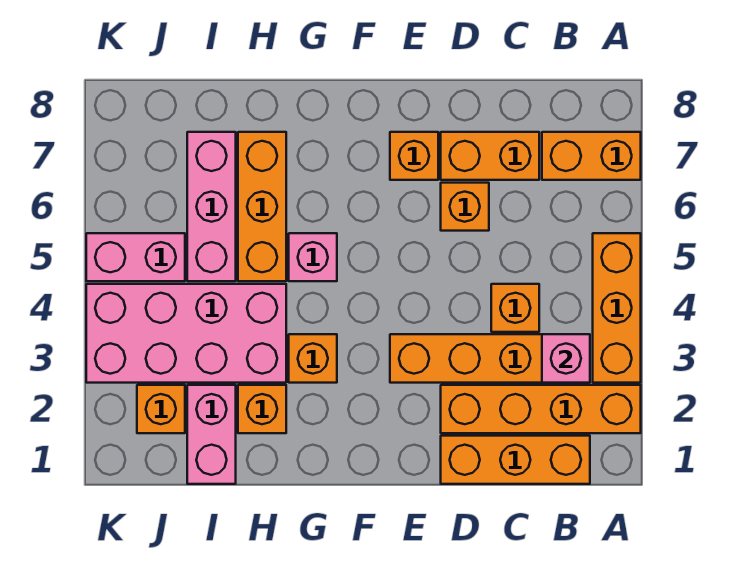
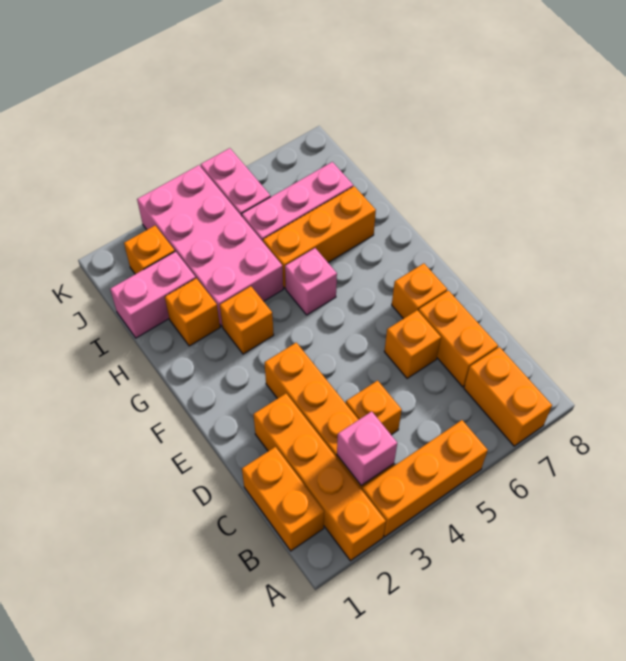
orange 1x3 brick [441,436,590,484] -> orange 1x2 brick [242,447,324,551]

